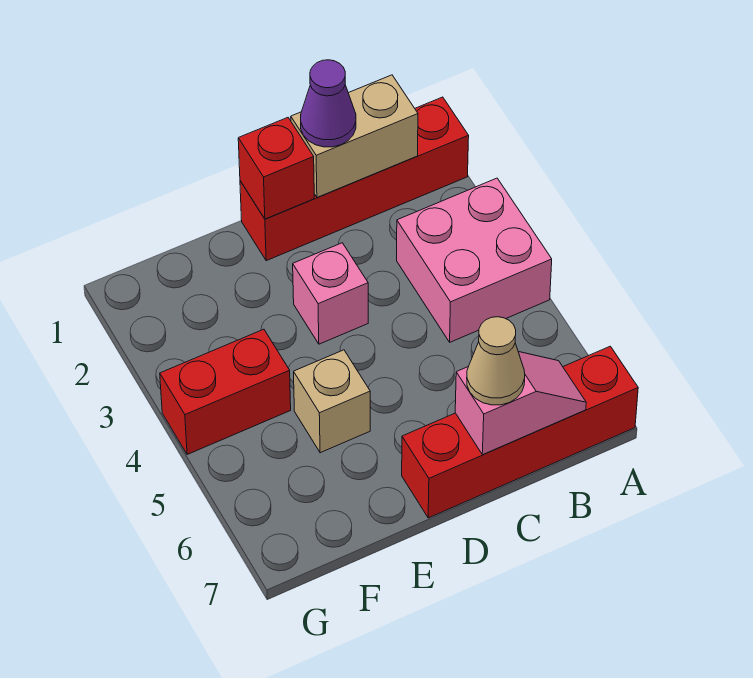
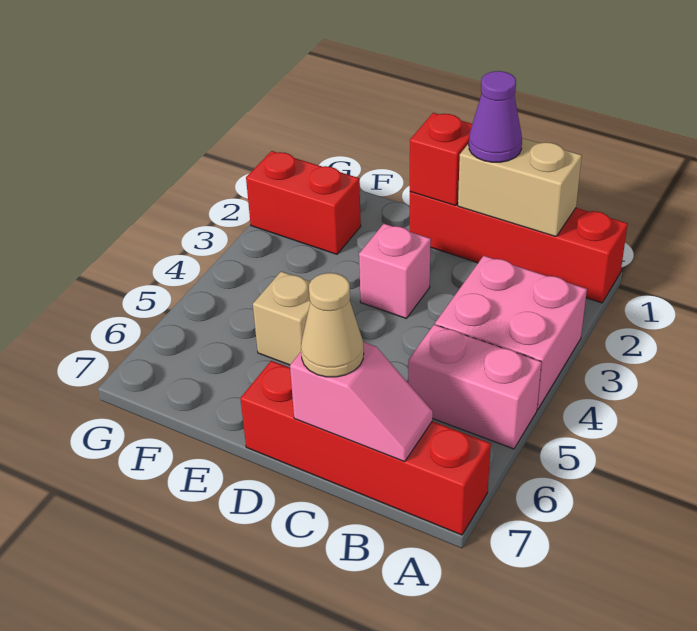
none -> pink 1x2 brick [408,324,542,449]
red 1x2 brick [160,329,291,454] -> red 1x2 brick moved to [246,151,361,254]

